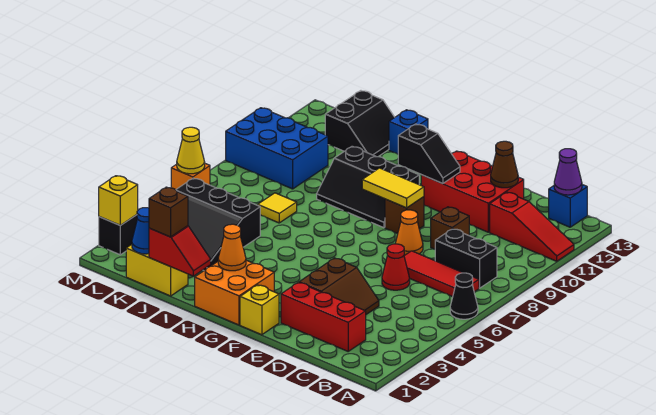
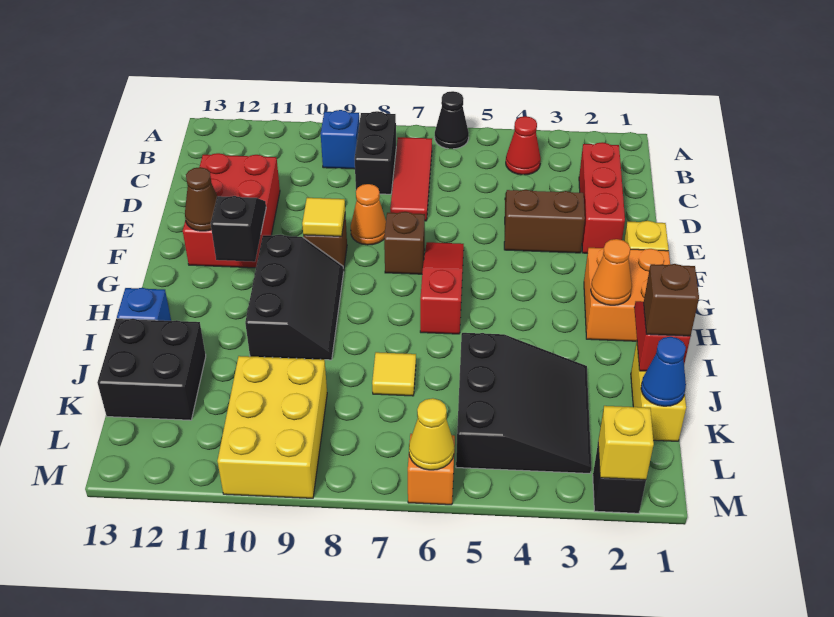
red 1x3 slope [490,192,574,261] -> red 1x3 slope moved to [420,242,464,334]
blue 1x1 brick [549,185,587,227] -> blue 1x1 brick moved to [321,110,359,169]
purple 1x1 cone [554,149,582,195] -> none
red 1x1 cone [382,244,410,290] -> red 1x1 cone moved to [506,116,541,175]
brown 1x1 brick [431,207,469,249] -> brown 1x1 brick moved to [384,212,425,274]
brown 1x1 cone [491,141,518,188] -> brown 1x1 cone moved to [185,167,217,231]
yellow 1x2 tile [362,168,424,208] -> yellow 1x1 tile [302,198,345,236]
black 2x2 slope [325,91,395,157] -> black 2x2 brick [97,319,206,420]
blue 2x3 brick [226,108,328,189] -> yellow 2x3 brick [217,356,327,498]

